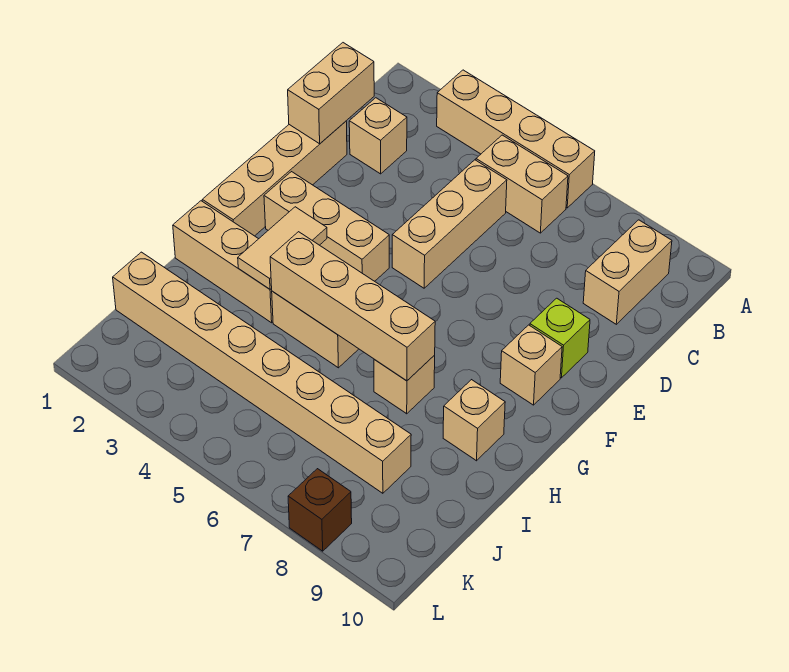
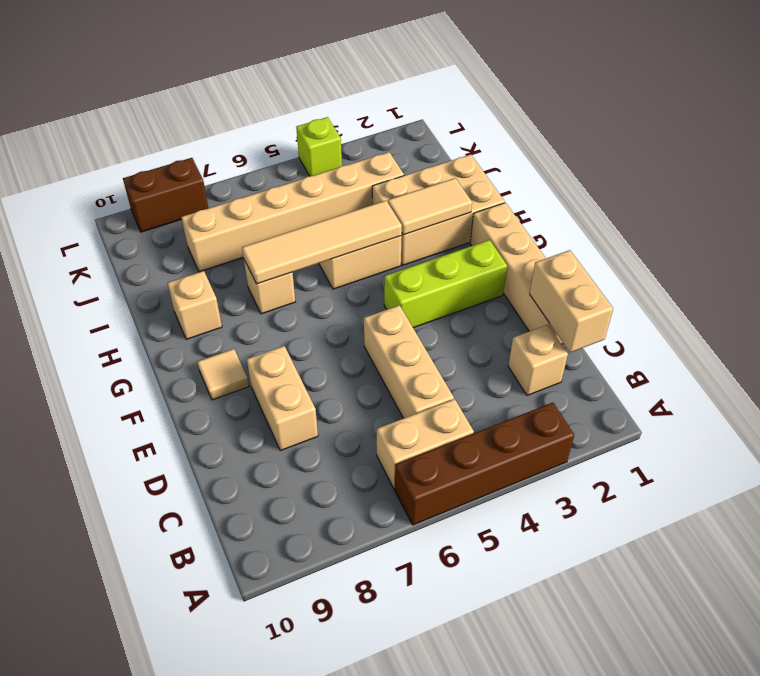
tan 1x4 brick [437,70,595,208] -> brown 1x4 brick [395,403,574,525]
tan 1x2 brick [583,220,672,324] -> tan 1x2 brick moved to [247,346,318,451]
lime 1x1 brick [530,298,590,378] -> lime 1x1 brick moved to [296,117,342,176]
tan 1x3 brick [264,172,389,281] -> lime 1x3 brick [384,240,507,328]
tan 1x1 brick [500,325,562,405] -> tan 1x1 tile [197,349,249,400]
tan 1x2 tile [238,207,327,289] -> tan 1x2 tile turned to [388,178,472,235]
tan 1x3 brick [173,201,273,323] -> tan 2x3 brick [372,154,505,265]
tan 1x4 brick [270,232,435,381] -> tan 1x4 tile [242,201,402,284]
tan 1x8 brick [113,252,411,493] -> tan 1x6 brick [181,152,404,272]
brown 1x1 brick [288,469,352,551] -> brown 1x2 brick [123,158,208,232]

